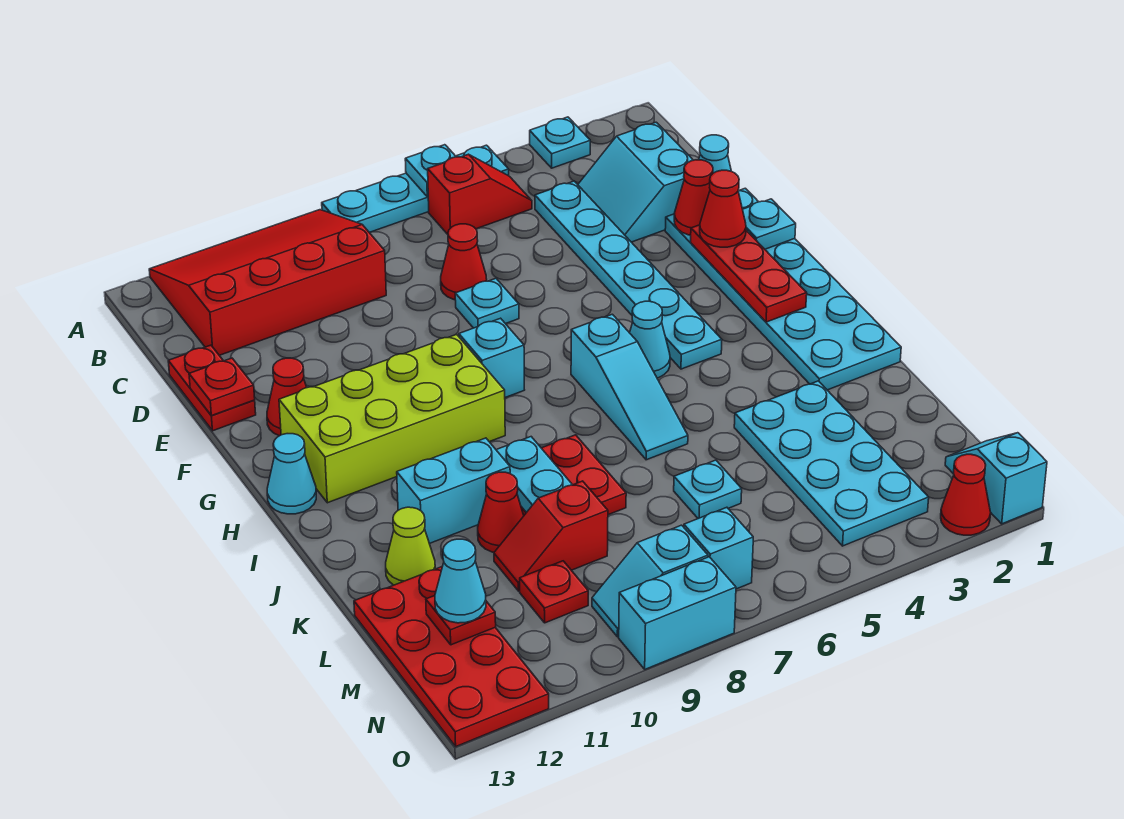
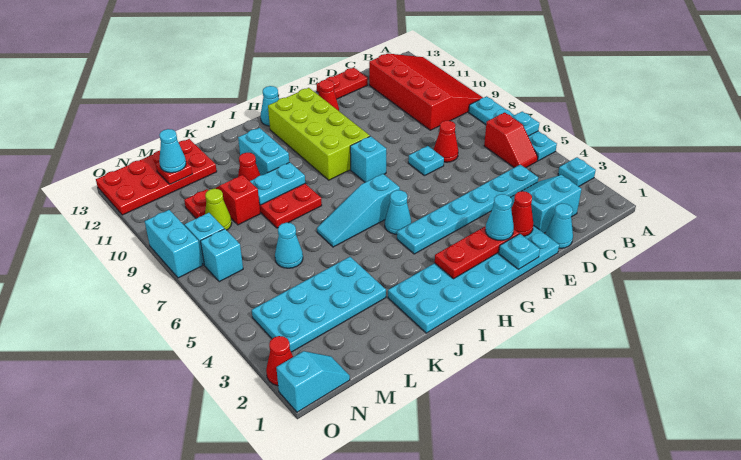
red 1x1 plate [189,358,255,416] -> none
red 1x1 cone [700,170,746,247] -> cyan 1x1 cone [485,194,514,240]
lime 1x1 cone [386,507,435,585] -> lime 1x1 cone moved to [205,189,232,230]
cyan 1x1 plate [674,460,742,519] -> cyan 1x1 cone [275,223,303,268]

